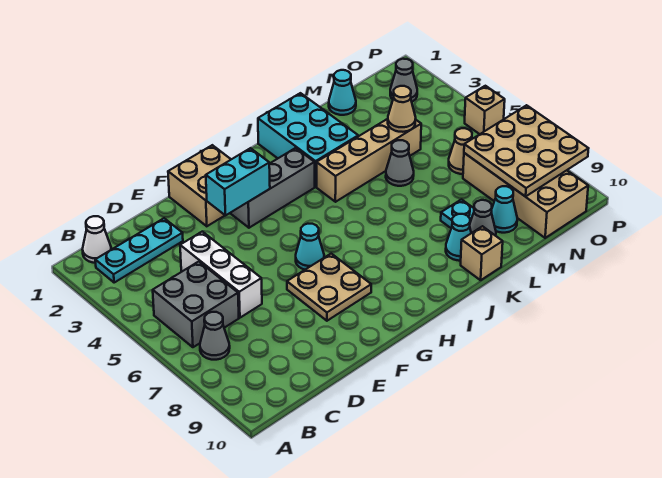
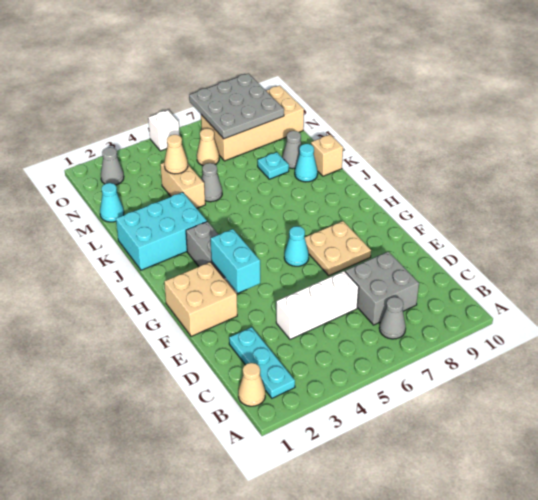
white 1x1 cone [82,216,111,263] -> tan 1x1 cone [238,363,265,406]
grey 2x2 brick [153,262,239,347] -> grey 2x2 brick moved to [345,252,419,325]
tan 1x4 brick [317,119,421,202] -> tan 1x2 brick [160,163,205,208]
cyan 1x1 cone [491,186,517,233] -> none
tan 3x3 plate [464,105,589,197] -> grey 3x3 plate [189,74,284,139]
tan 1x1 brick [465,86,505,134] -> white 1x1 brick [148,110,180,151]

